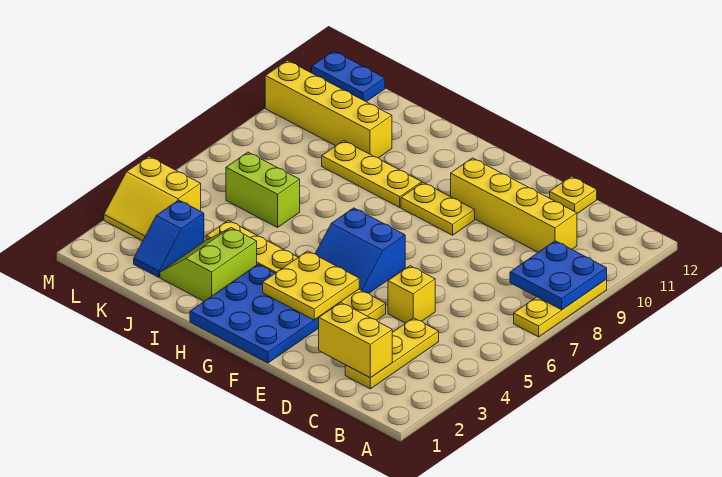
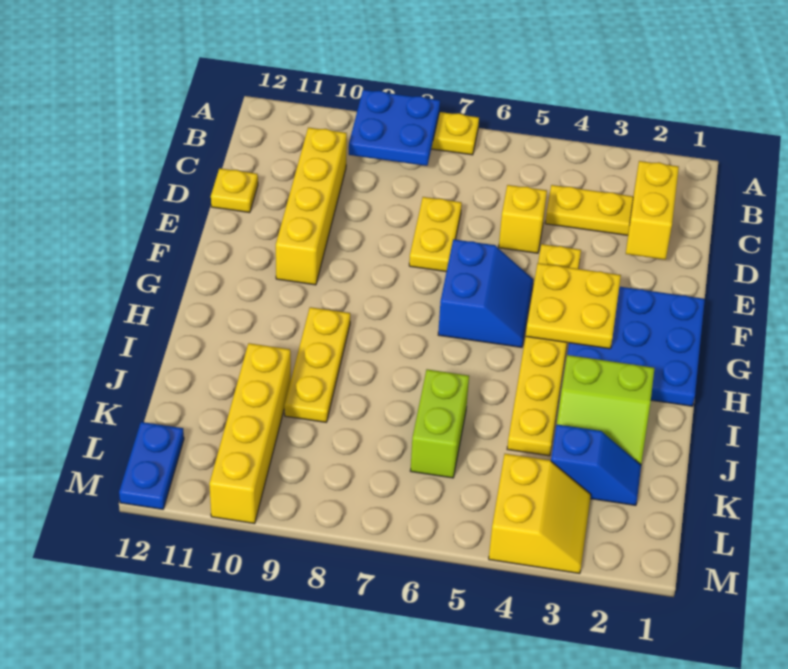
yellow 1x2 plate [401,183,475,235] -> yellow 1x2 plate moved to [409,197,462,272]

